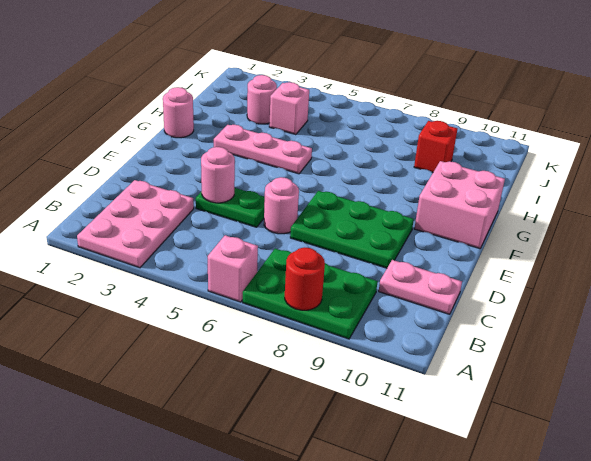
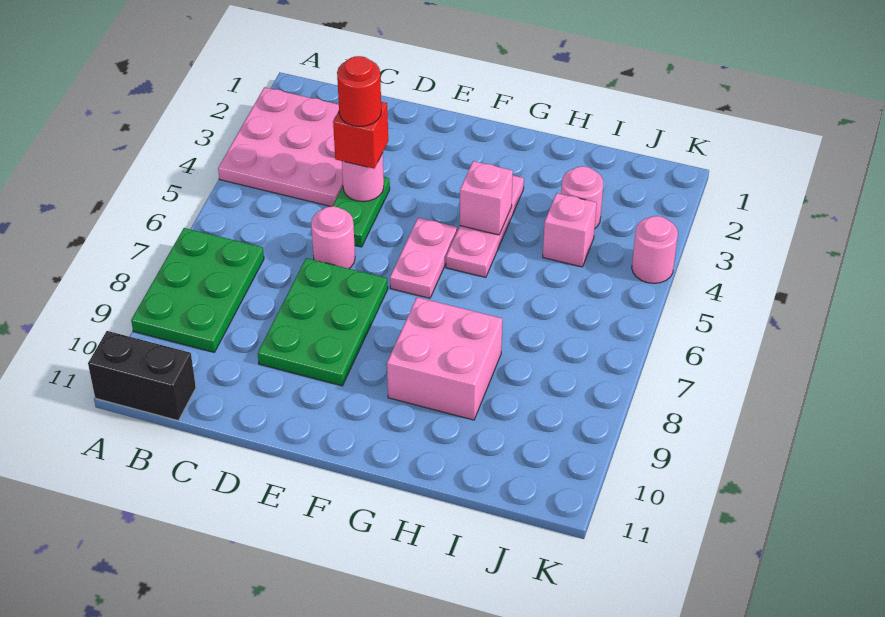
pink 2x3 plate [77,180,194,268] -> pink 3x3 plate [218,87,343,207]
pink 1x1 brick [208,235,258,302] -> pink 1x1 brick moved to [460,161,513,235]
red 1x1 round brick [285,247,325,310] -> red 1x1 round brick moved to [337,56,381,127]
none -> black 1x2 brick [88,331,196,420]
pink 1x2 plate [379,260,462,314] -> pink 1x2 plate moved to [390,218,457,298]
pink 2x2 brick [414,161,505,249] -> pink 2x2 brick moved to [387,297,502,420]
pink 1x1 round brick [163,87,194,138] -> pink 1x1 round brick moved to [632,216,678,283]
red 1x1 brick [414,121,457,173] -> red 1x1 brick moved to [333,102,388,168]

